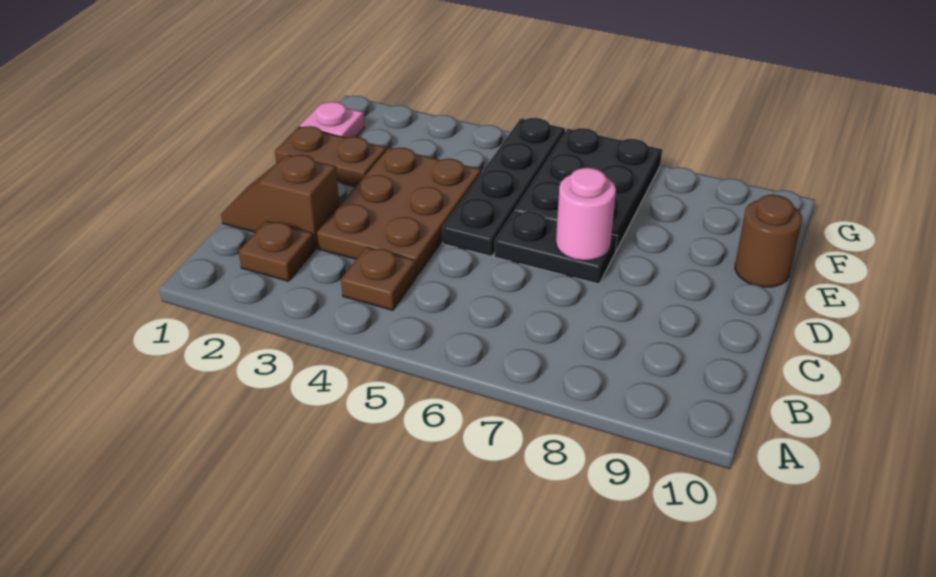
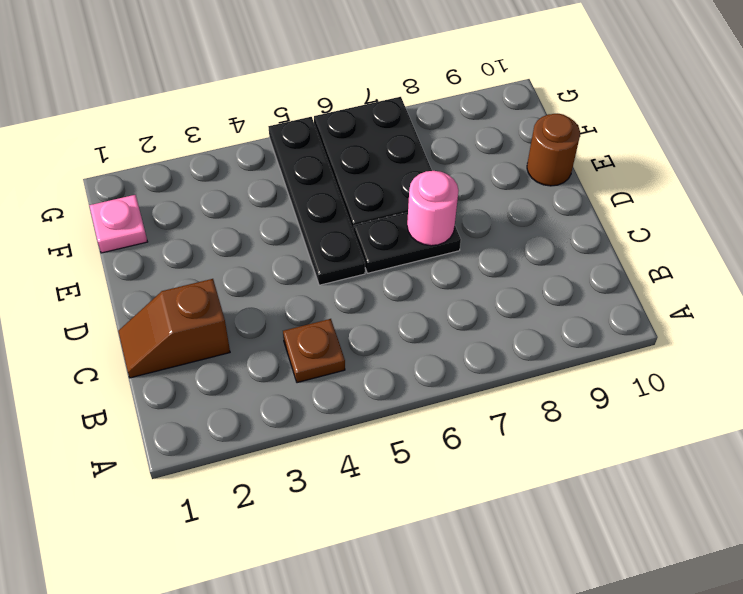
brown 1x1 plate [239,221,315,281] -> none
brown 2x3 plate [317,148,481,276] -> none
brown 1x2 plate [275,126,387,187] -> none

